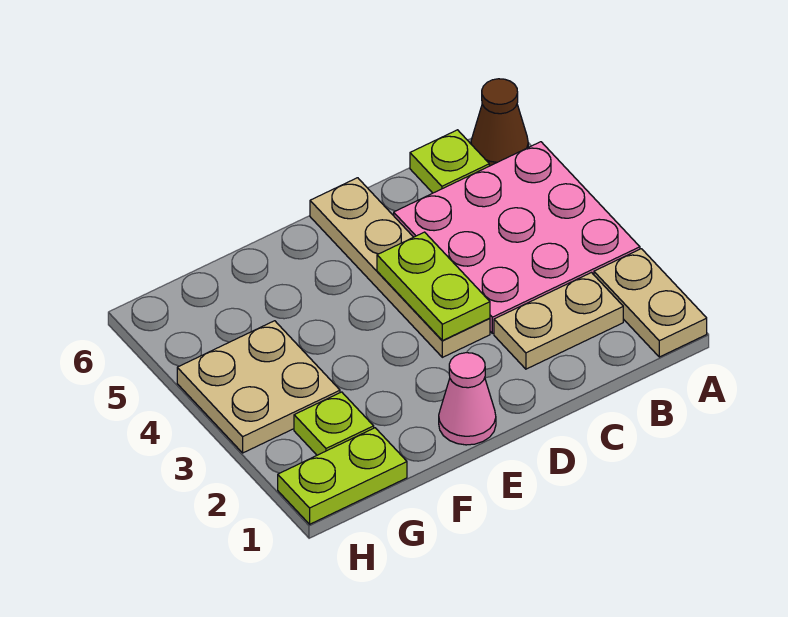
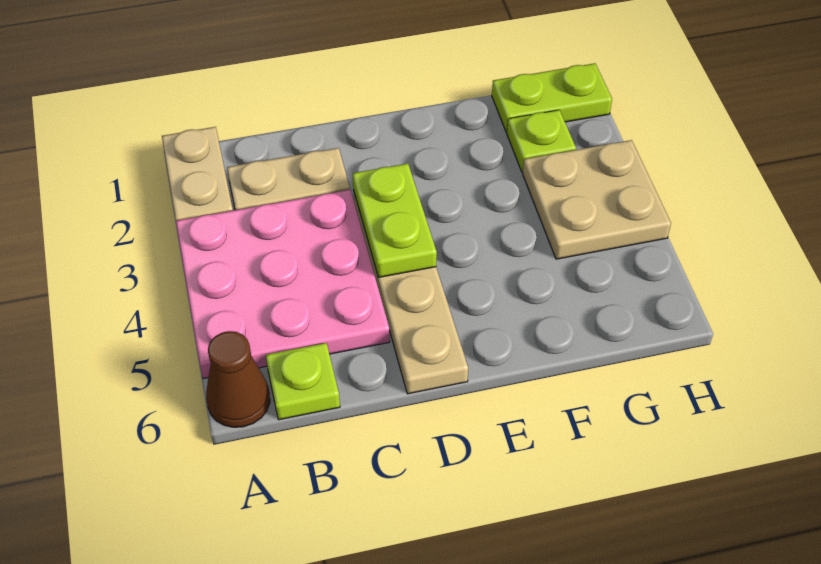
pink 1x1 cone [439,353,496,445] -> none

